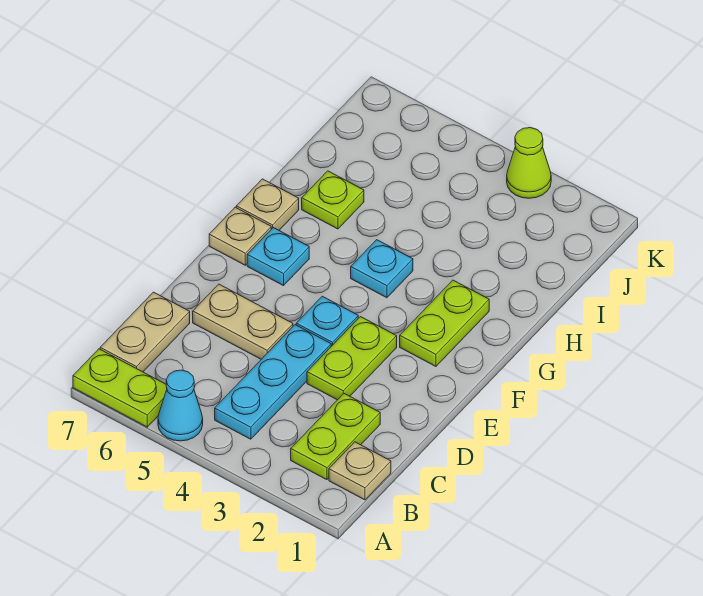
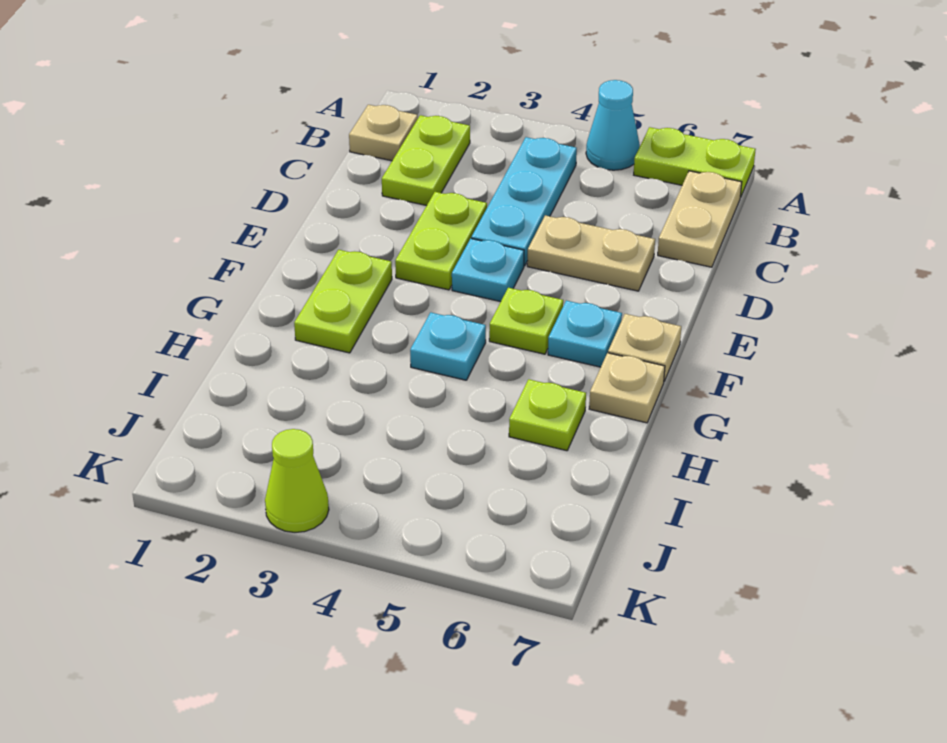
none -> lime 1x1 plate [489,288,563,354]

